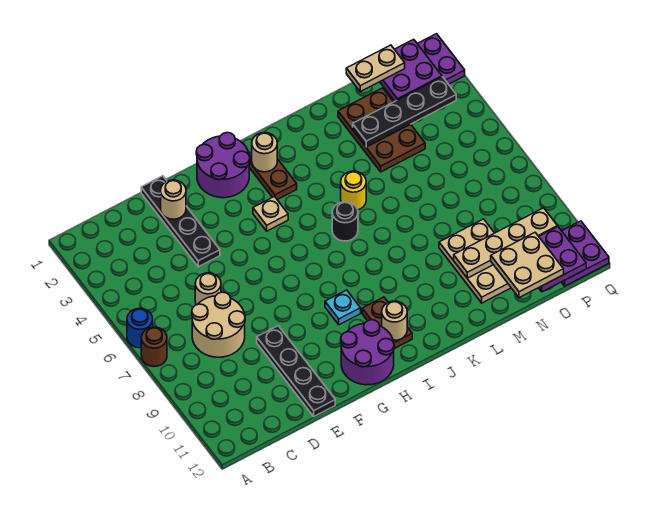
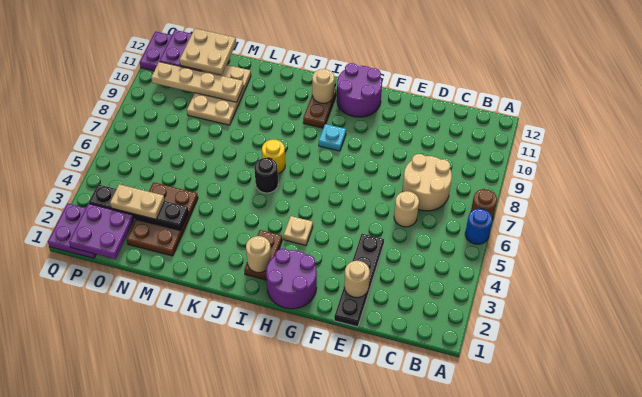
black 1x4 plate [257,326,335,416] -> none
yellow 1x1 round brick [341,171,366,210] -> yellow 1x1 round brick moved to [262,140,285,174]
tan 1x2 plate [346,45,405,92] -> tan 1x2 plate moved to [110,184,165,219]

